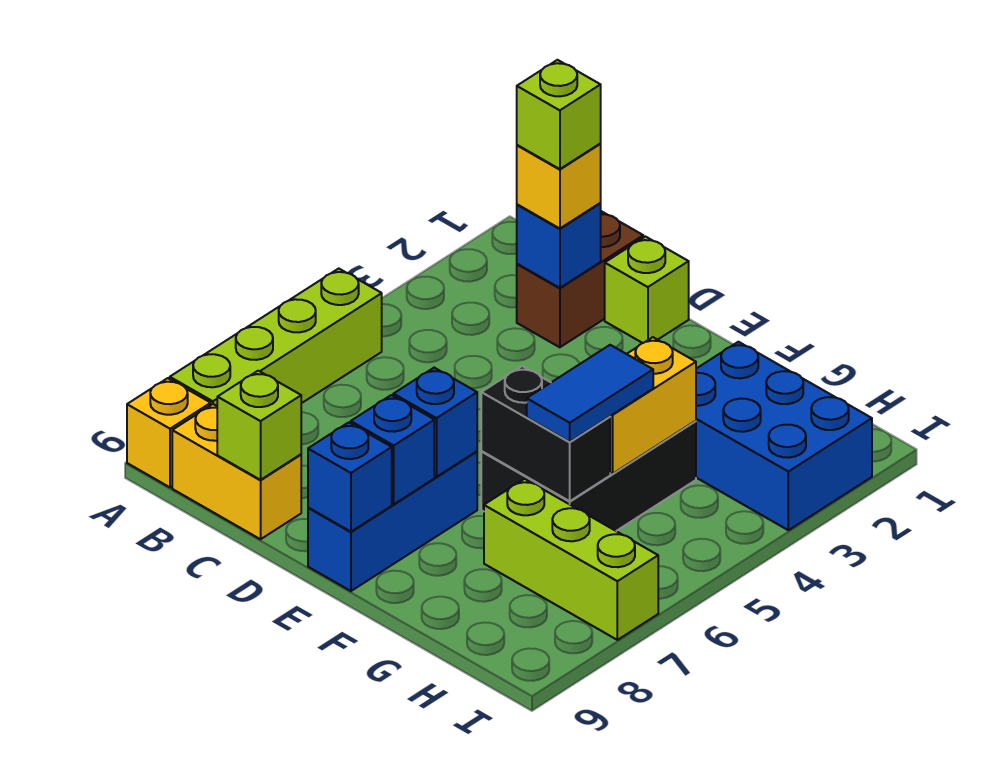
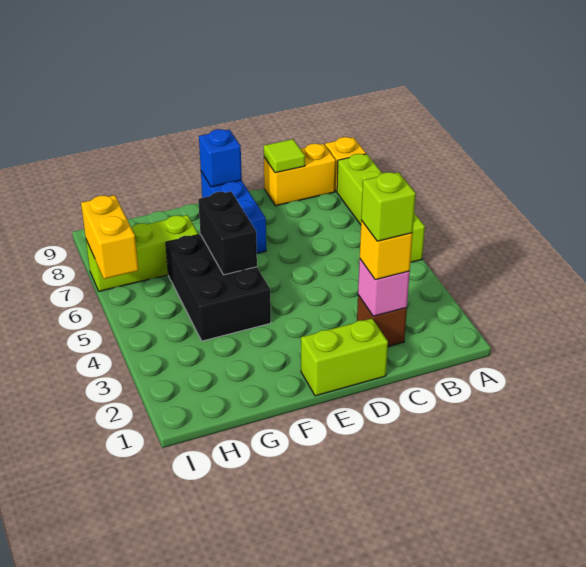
brown 1x2 brick [517,211,643,347] -> brown 1x1 brick [357,295,407,347]
blue 1x1 brick [517,203,601,288] -> pink 1x1 brick [358,259,410,316]
lime 1x1 brick [217,371,301,480] -> lime 1x1 tile [264,139,305,173]
lime 1x1 brick [605,237,689,343] -> lime 1x2 brick [301,318,388,396]
blue 1x1 brick [393,368,477,477] -> none
blue 1x1 brick [351,395,434,504] -> none
black 1x2 brick [481,366,610,501] -> black 1x2 brick turned to [198,192,257,275]
blue 2x3 brick [696,342,872,530] -> none
yellow 1x2 brick [610,337,696,474] -> yellow 1x2 brick moved to [81,195,138,279]
blue 1x2 tile [527,345,653,442] -> none

